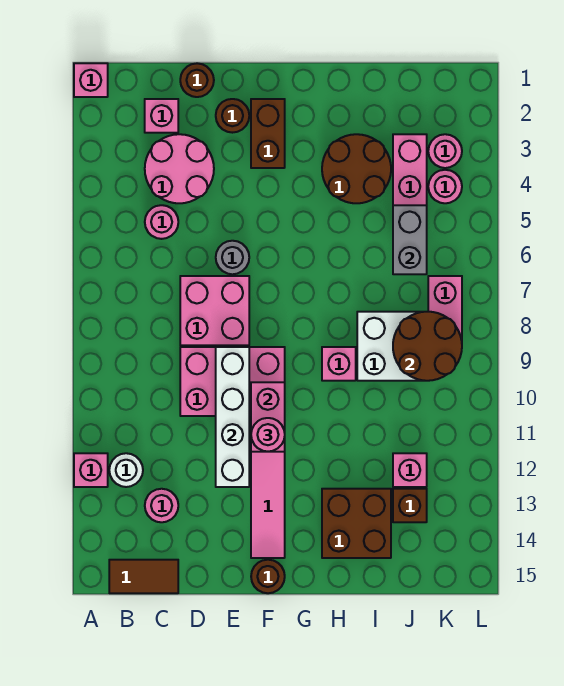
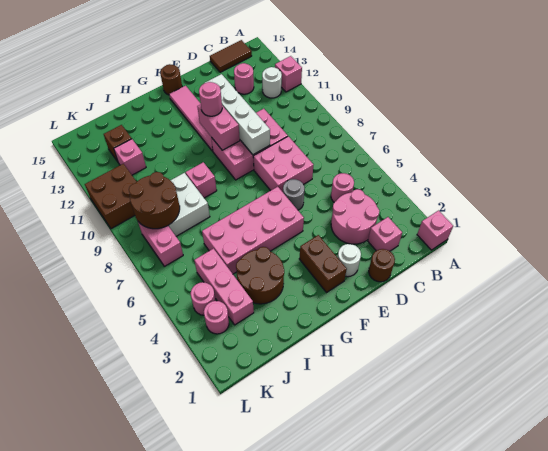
brown 1x1 round brick [216,99,249,133] -> white 1x1 round brick [338,244,361,277]
none -> pink 2x4 brick [202,187,304,274]
brown 2x2 brick [322,489,391,558] -> brown 2x2 brick moved to [85,164,136,229]
grey 1x2 brick [393,205,427,274] -> none

